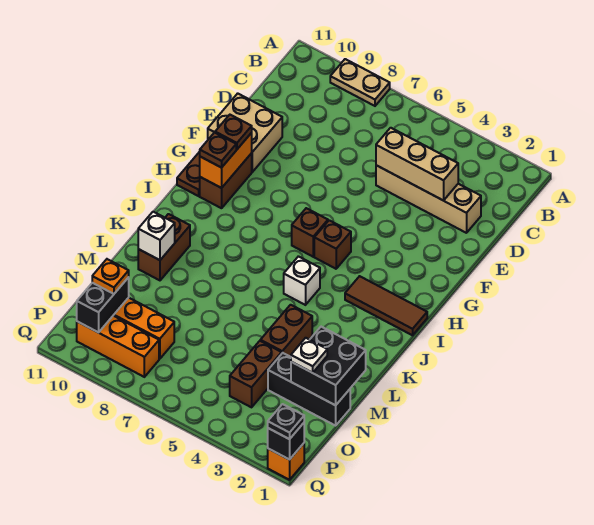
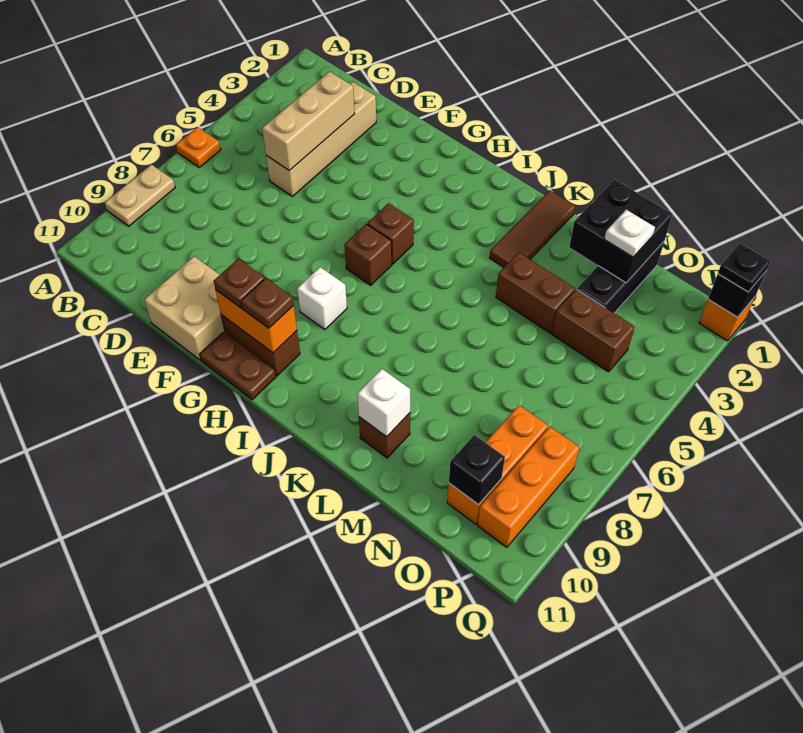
brown 1x3 tile [345,276,427,335] -> brown 1x3 tile moved to [490,190,575,267]
white 1x1 brick [284,256,320,305] -> white 1x1 brick moved to [297,267,347,329]
brown 1x2 brick [138,214,190,280] -> brown 1x1 brick [359,413,410,458]
black 1x2 brick [77,277,129,333] -> black 1x1 brick [449,435,505,505]
orange 1x1 plate [92,259,129,294] -> orange 1x1 plate moved to [176,127,221,167]

